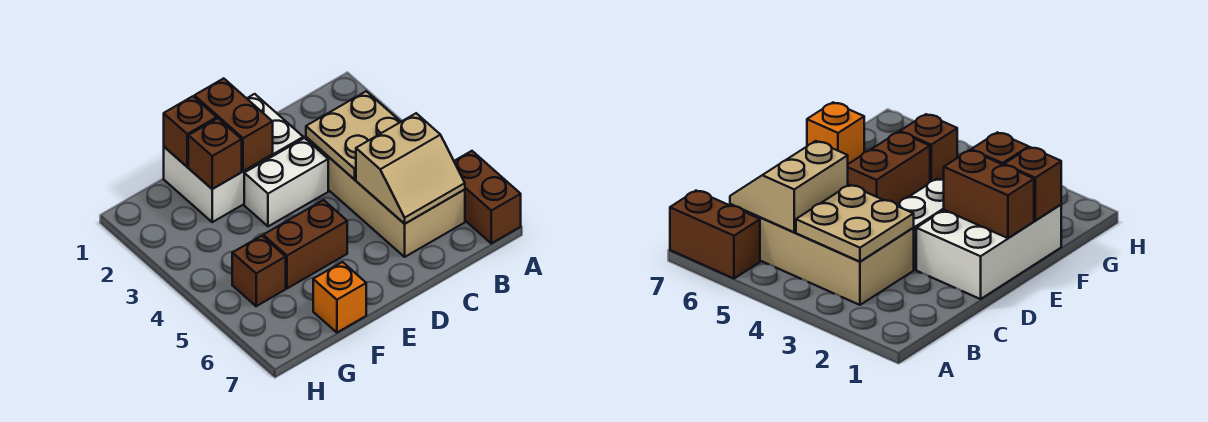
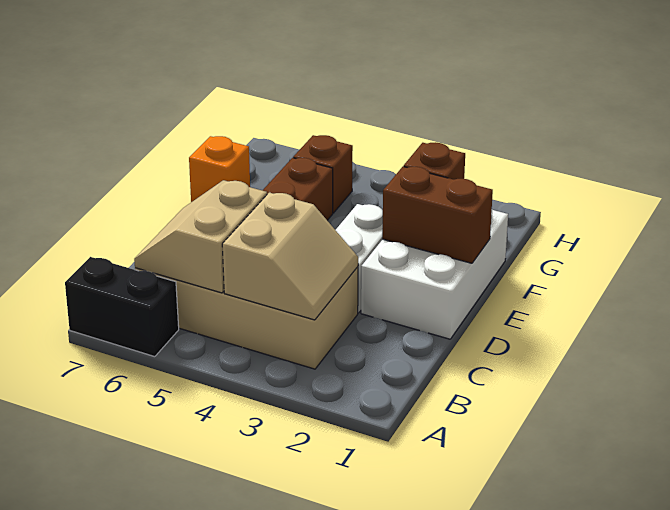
brown 1x2 brick [454,151,521,243] -> black 1x2 brick [65,257,179,357]
tan 2x2 plate [306,91,401,180] -> tan 2x2 slope [222,192,358,320]
brown 1x1 brick [164,96,217,167] -> none

